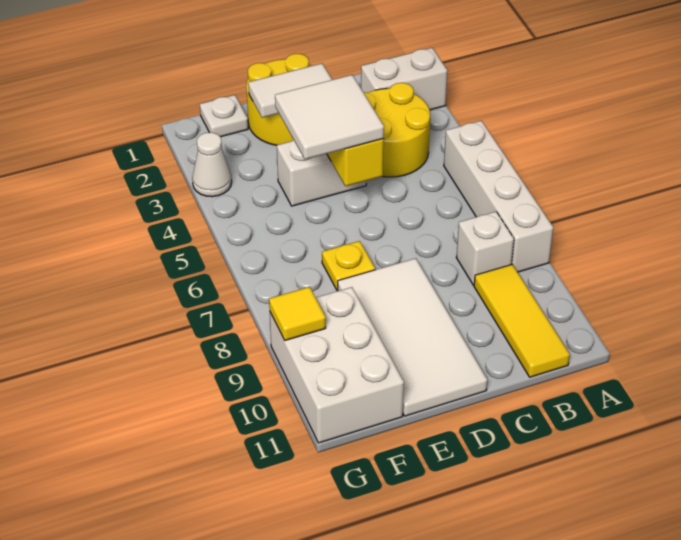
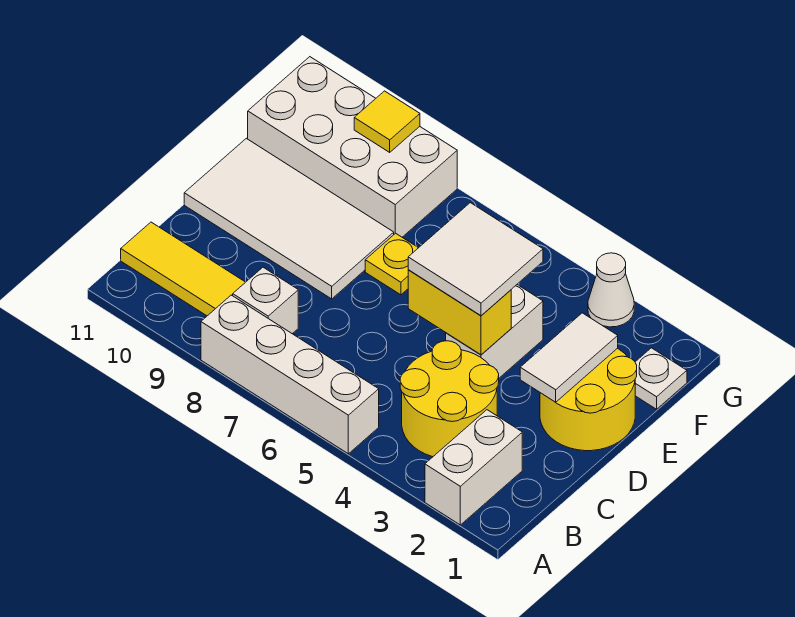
white 2x3 brick [270,287,404,443] -> white 2x4 brick [248,57,457,237]

